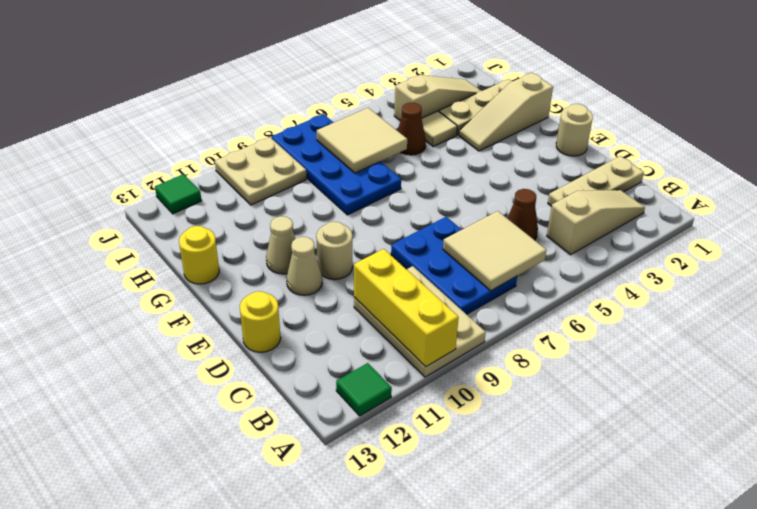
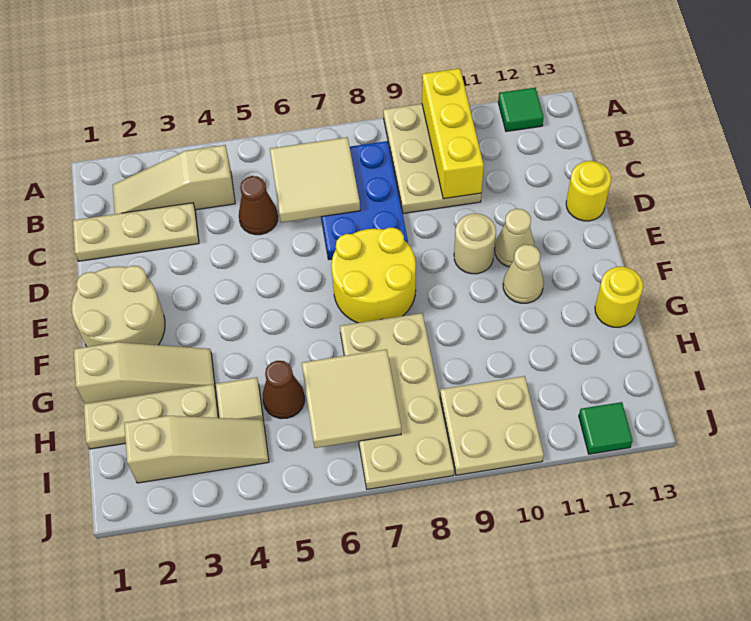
tan 1x1 round brick [556,104,593,156] -> tan 2x2 round brick [71,266,165,347]
none -> yellow 2x2 round brick [331,228,416,323]
blue 2x4 plate [271,114,401,215] -> tan 2x4 plate [340,313,454,489]
tan 1x3 slope [394,75,481,121] -> tan 1x3 slope turned to [124,416,269,483]

